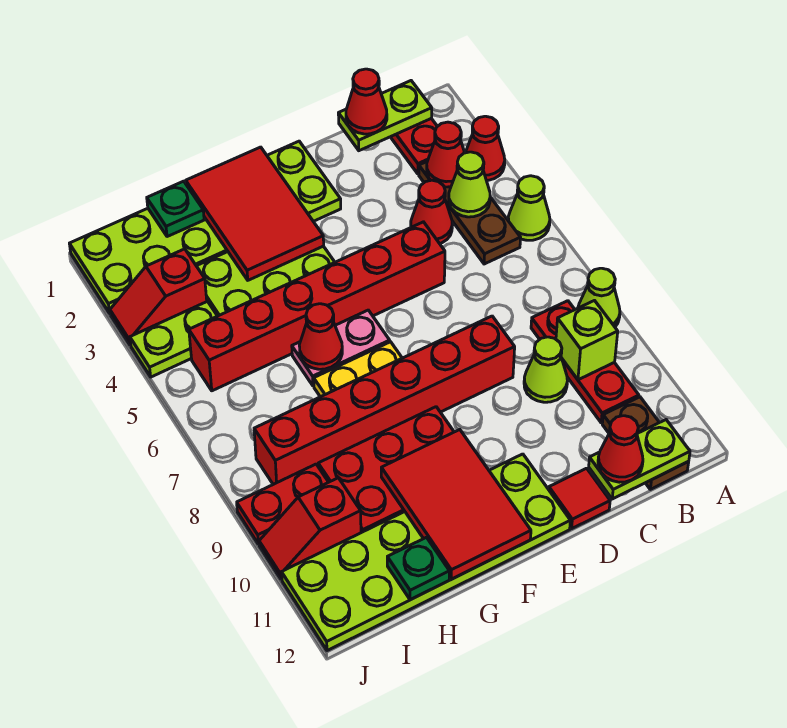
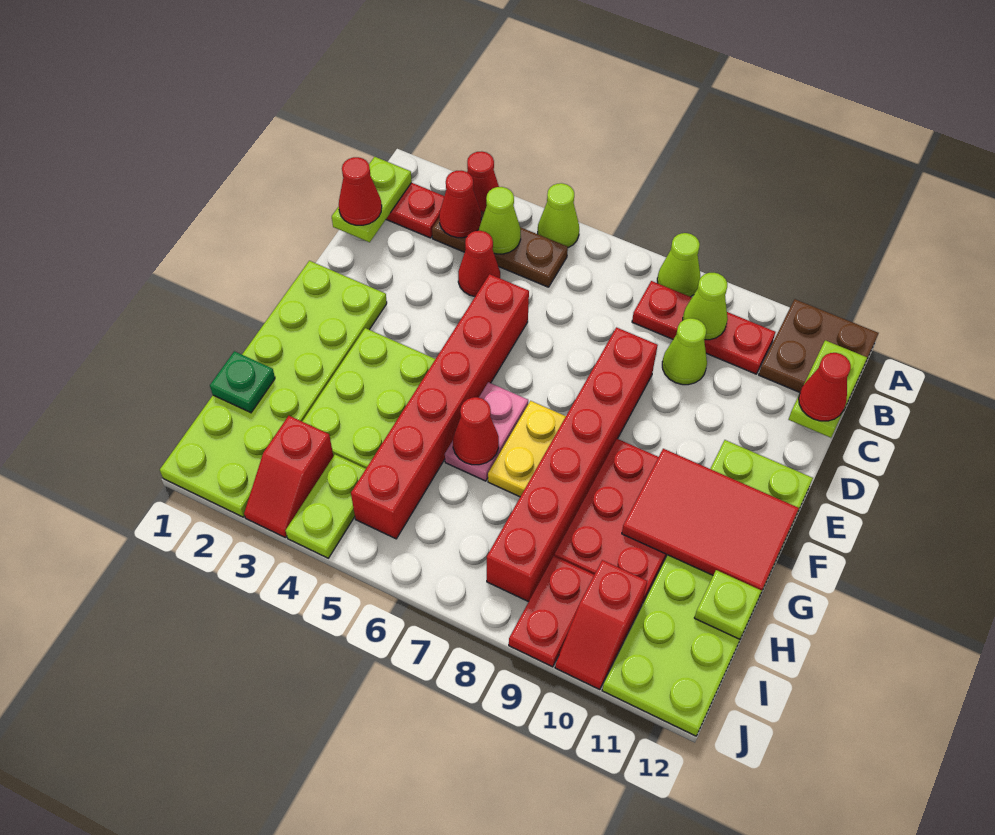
lime 1x1 brick [556,301,618,380] -> lime 1x1 cone [683,273,728,340]
brown 1x2 plate [602,397,689,489] -> brown 2x2 plate [759,299,879,411]
red 1x1 tile [549,468,610,529] -> none
red 2x3 tile [186,147,324,280] -> none
green 1x1 plate [387,537,449,600] -> lime 1x1 plate [694,570,762,639]

